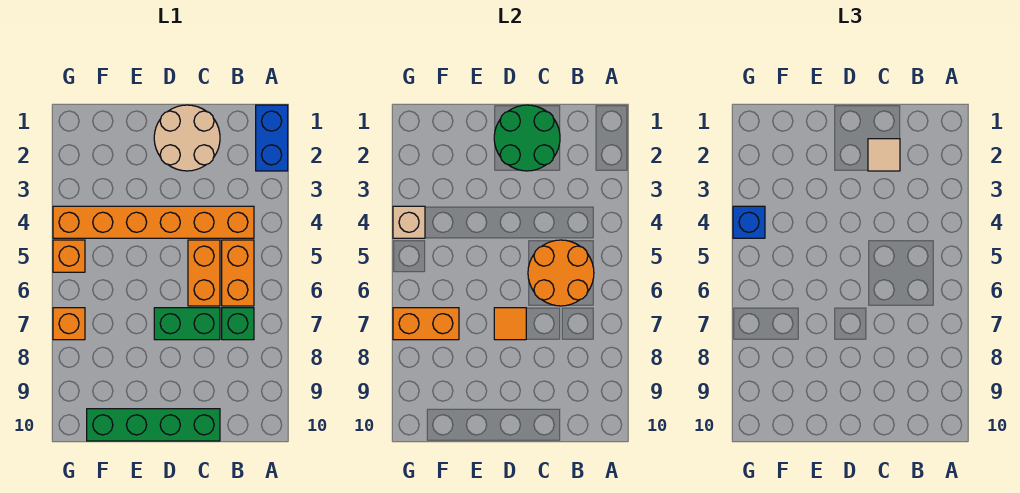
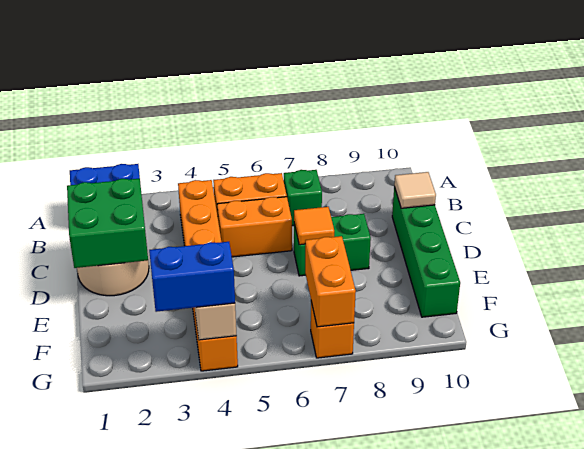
orange 2x2 round brick [528,240,594,306] -> none
green 2x2 round brick [494,105,560,171] -> green 2x2 brick [67,179,148,268]
tan 1x1 tile [868,139,900,171] -> tan 1x1 tile moved to [394,172,436,208]
green 1x2 brick [154,308,220,340] -> green 1x2 brick turned to [294,214,371,276]
blue 1x1 brick [733,206,765,238] -> blue 1x2 brick [149,242,235,312]
orange 1x1 brick [53,240,85,272] -> none

